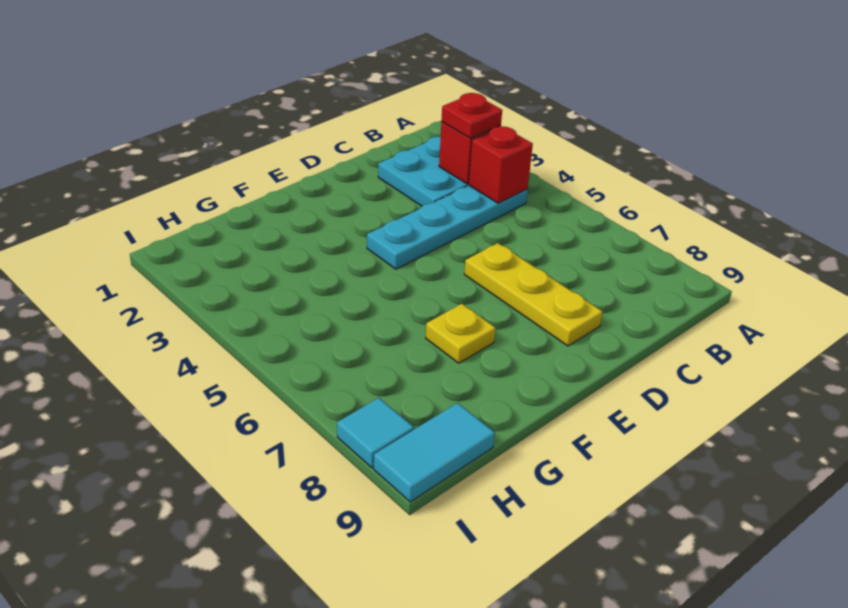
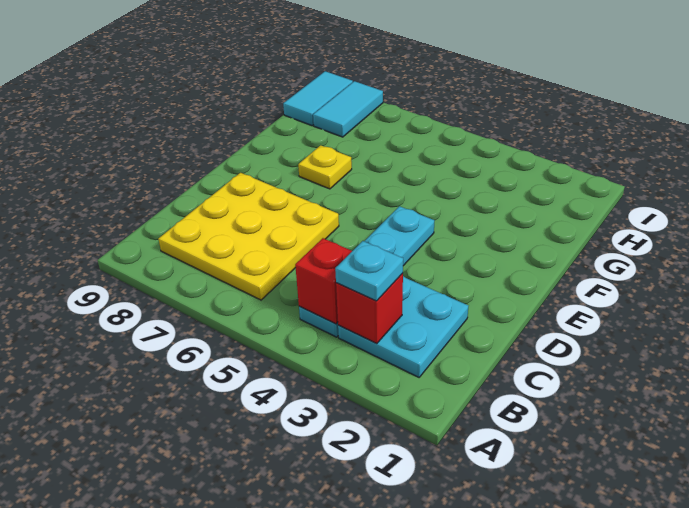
red 1x1 plate [441,93,502,138] -> cyan 1x1 plate [335,241,403,301]
yellow 1x3 plate [464,243,602,346] -> yellow 3x3 plate [158,173,339,300]
cyan 1x1 tile [337,398,414,468] -> cyan 1x2 tile [313,81,383,137]

